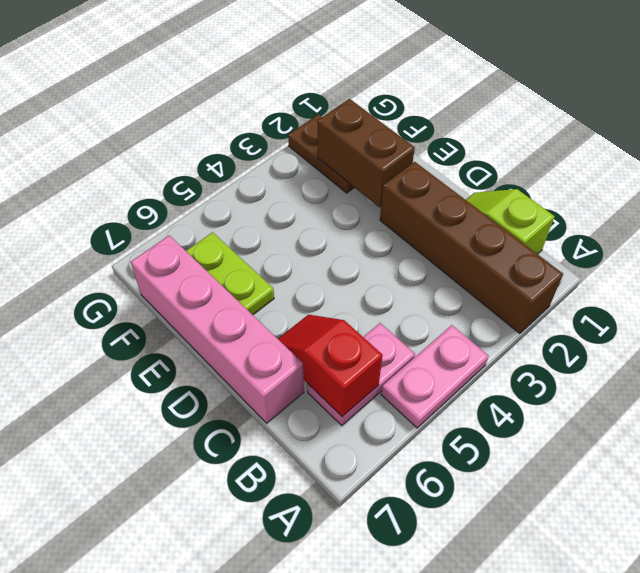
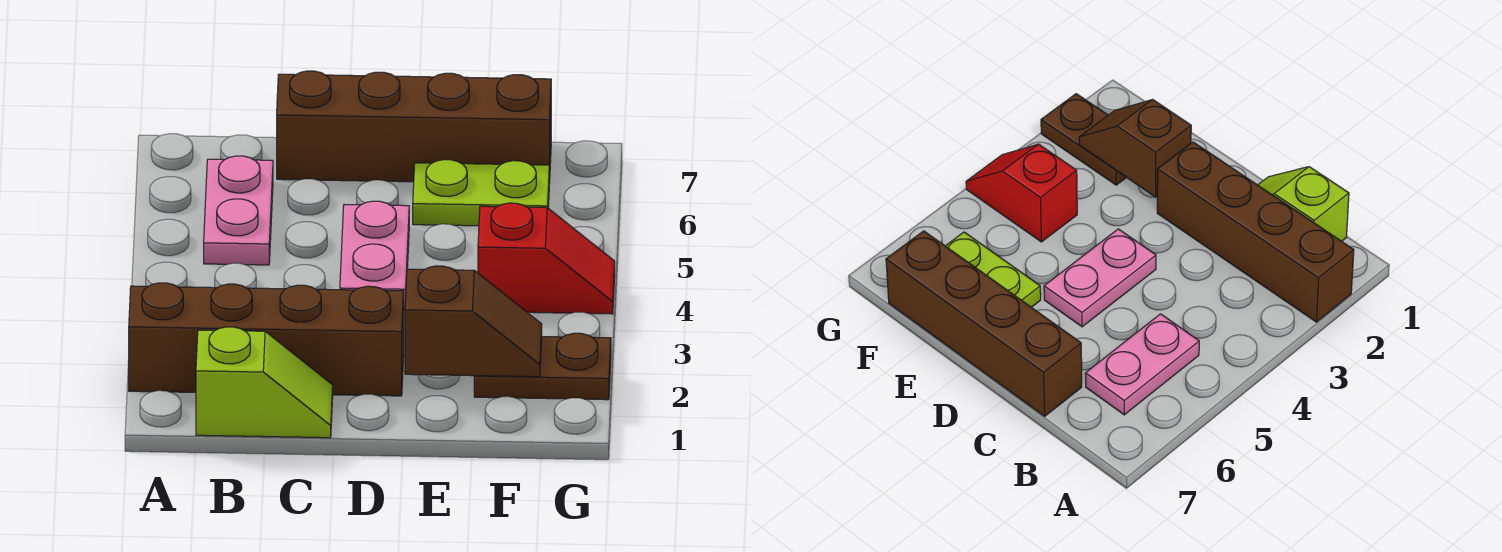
pink 1x2 plate [381,325,489,428] -> pink 1x2 plate moved to [340,201,409,310]
red 1x2 slope [278,315,383,417] -> red 1x2 slope moved to [478,203,615,314]
pink 1x4 brick [131,235,304,423] -> brown 1x4 brick [277,71,551,184]
brown 1x2 brick [318,99,415,207] -> brown 1x2 slope [405,266,542,377]

